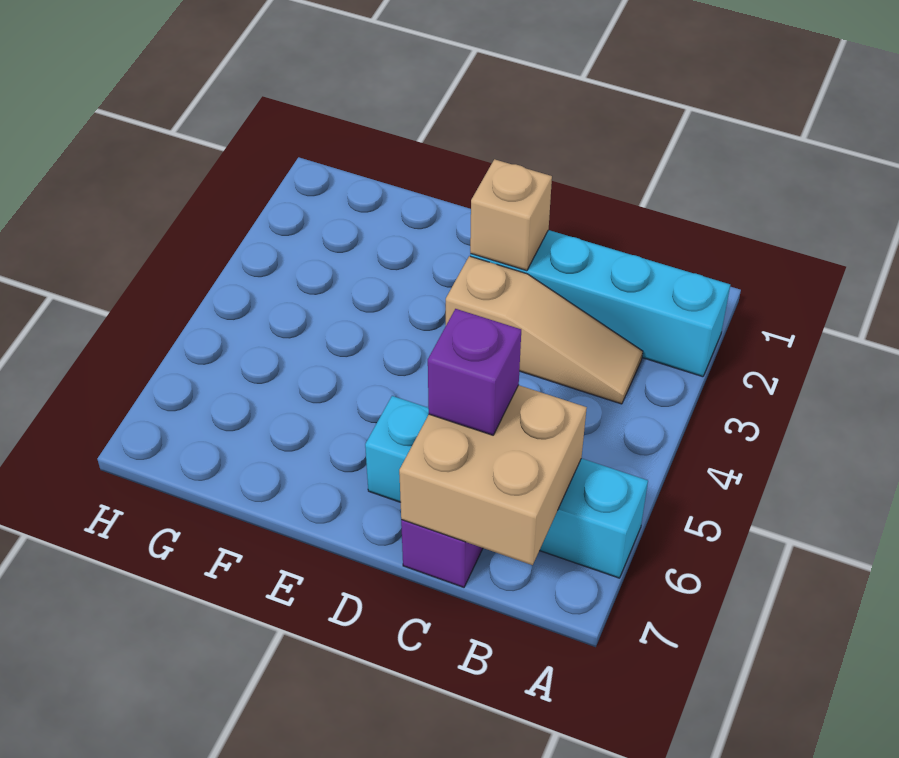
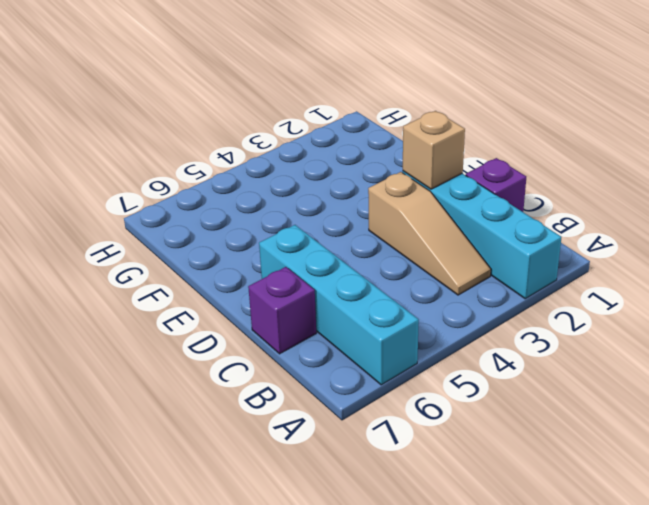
tan 2x2 brick [399,385,587,565] -> none
purple 1x1 brick [428,309,521,435] -> purple 1x1 brick moved to [466,158,526,212]

